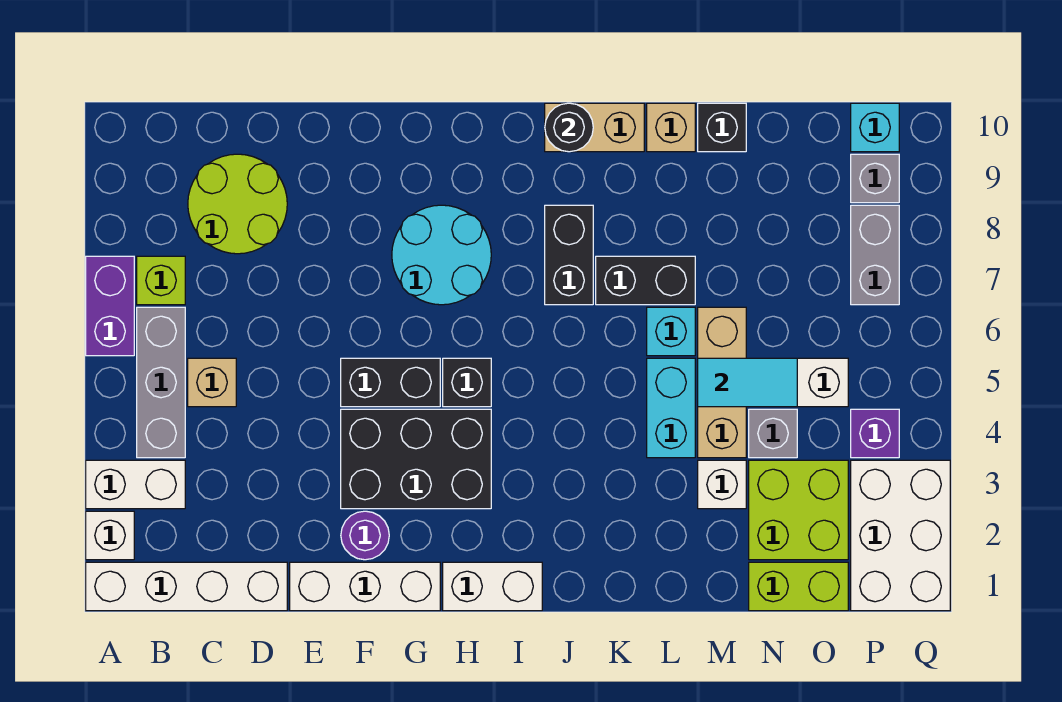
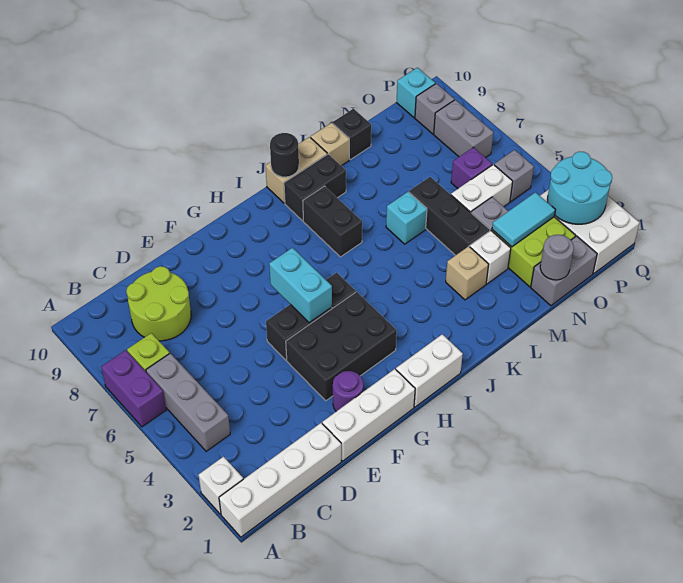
white 1x2 brick [86,460,185,509] -> none
tan 1x1 brick [188,358,236,407] -> tan 1x1 brick moved to [446,246,489,300]
cyan 2x2 round brick [392,205,491,305] -> cyan 2x2 round brick moved to [547,152,612,224]
black 1x2 brick [596,256,695,305] -> black 1x2 brick moved to [284,154,346,221]
cyan 1x2 brick [647,358,695,458] -> cyan 1x2 brick moved to [269,248,332,323]
tan 1x3 brick [698,307,746,458] -> black 1x3 brick [409,177,490,255]
cyan 1x2 tile [698,358,797,407] -> cyan 1x2 tile moved to [492,192,555,247]
lime 1x2 brick [749,562,848,611] -> grey 1x2 brick [531,236,597,306]
none -> grey 1x1 round brick [540,235,574,280]
purple 1x1 brick [851,409,899,458] -> purple 1x1 brick moved to [451,147,492,189]
none -> grey 1x1 brick [494,150,534,202]

